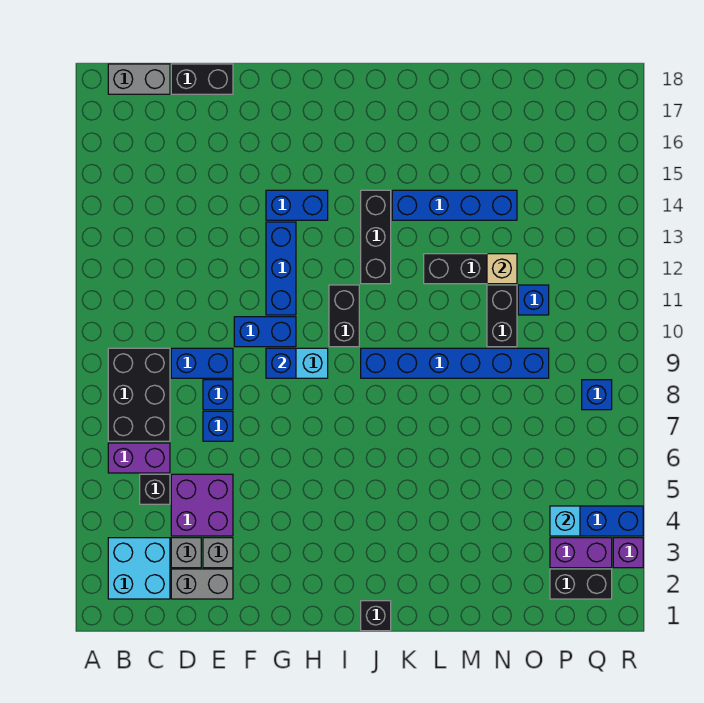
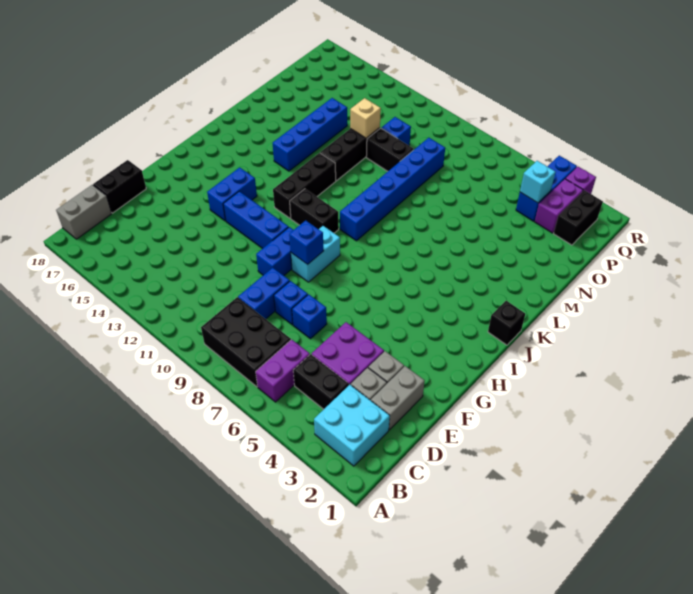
black 1x1 brick [140,474,170,504] -> black 1x2 brick [293,354,349,409]
black 1x3 brick [361,190,391,284] -> black 1x3 brick turned to [273,153,336,218]
blue 1x1 brick [582,380,612,410] -> none

